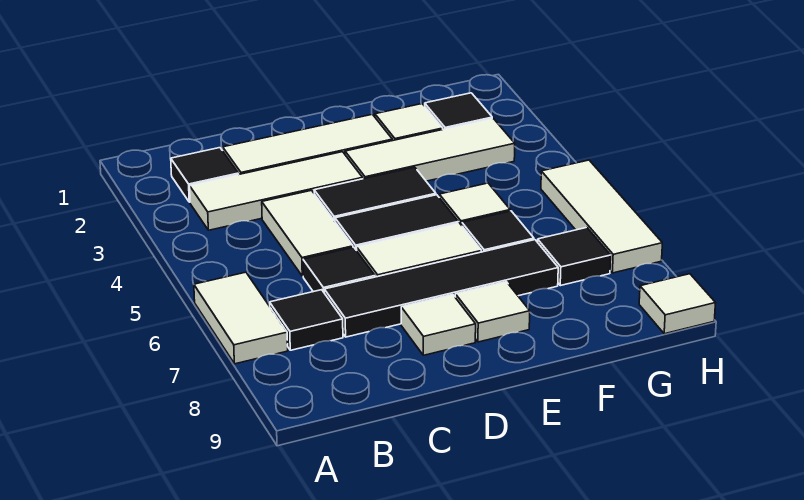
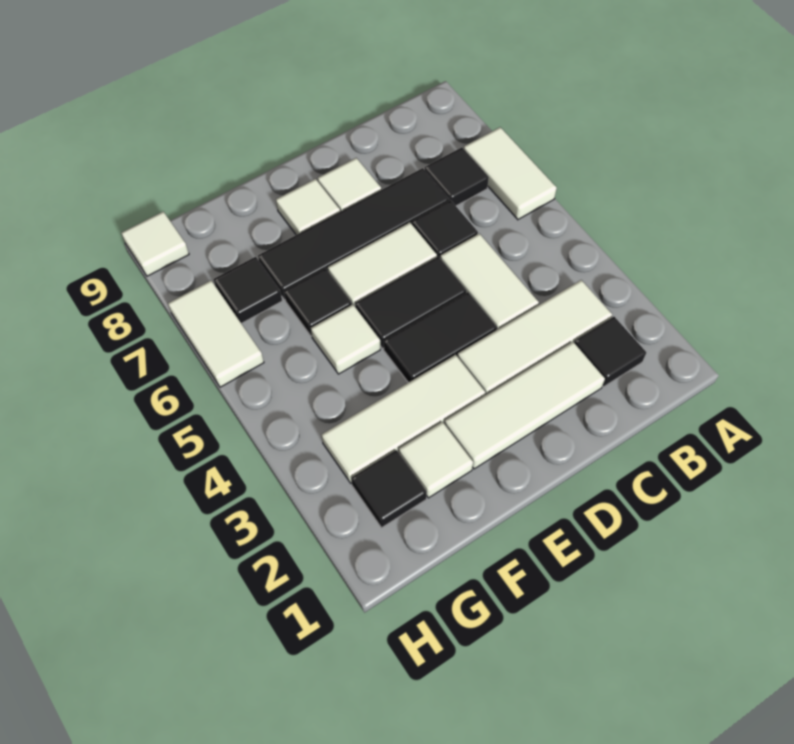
white 1x3 tile [541,160,662,273] -> white 1x2 tile [168,281,264,387]

